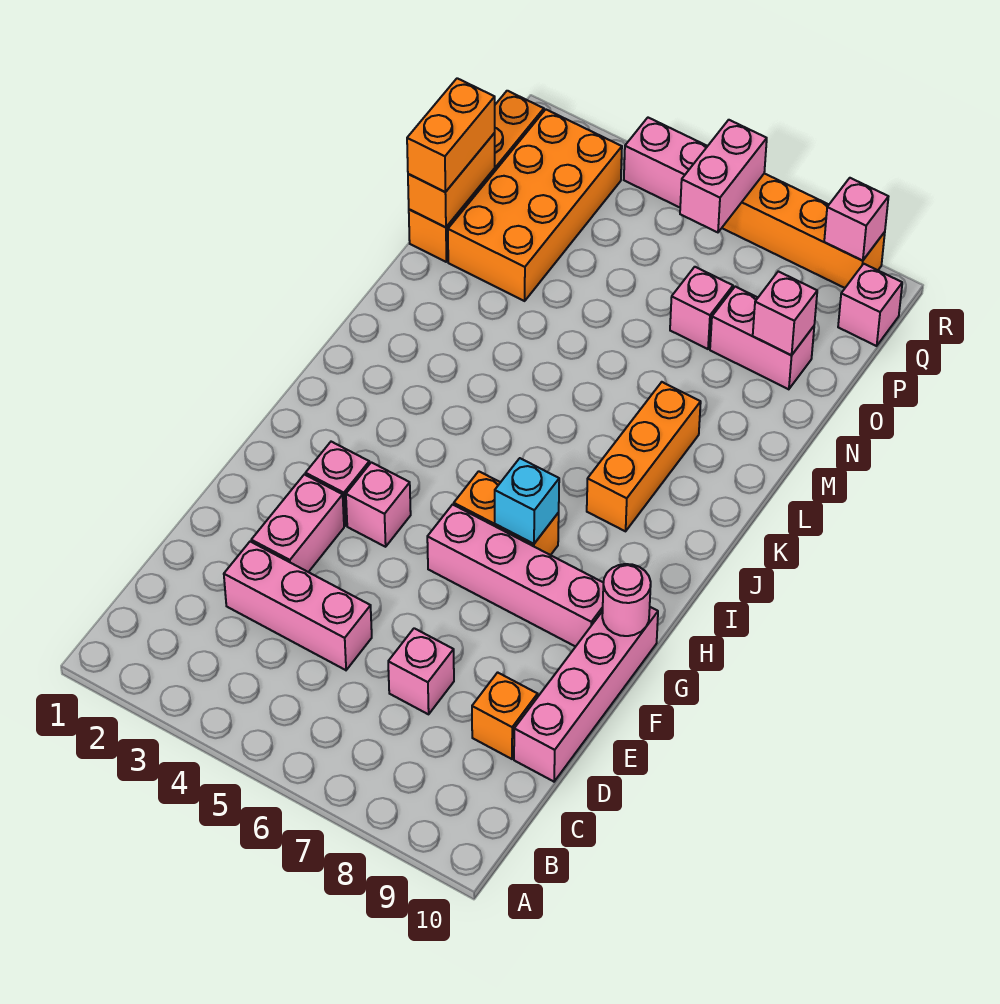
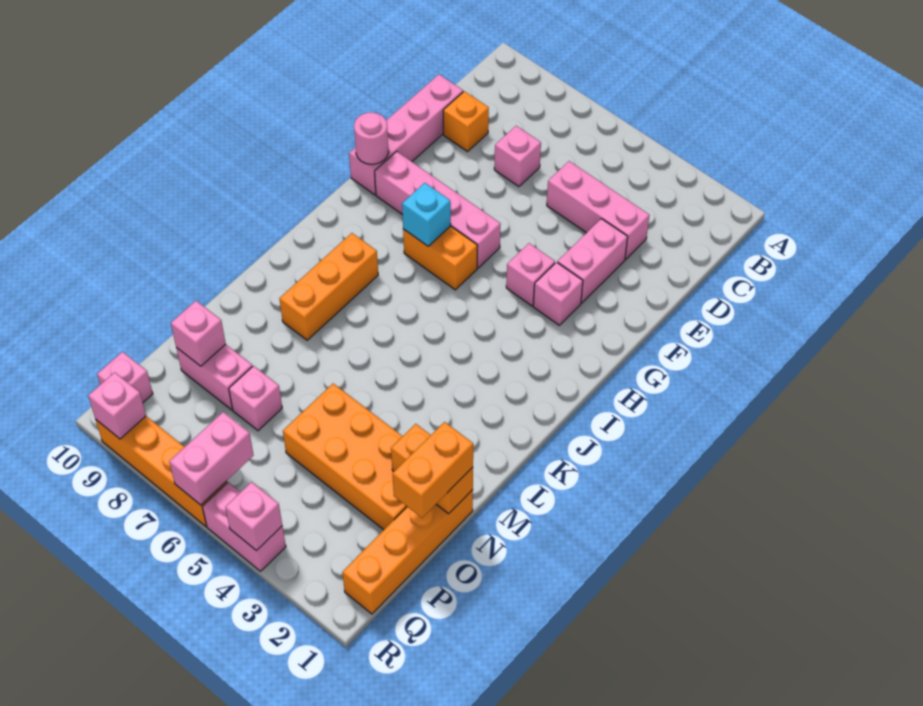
orange 1x2 brick [408,133,495,227] -> orange 1x2 brick turned to [391,424,473,514]
orange 2x4 brick [448,110,622,301] -> orange 2x4 brick turned to [283,384,407,530]
none -> pink 1x1 brick [225,482,282,551]

